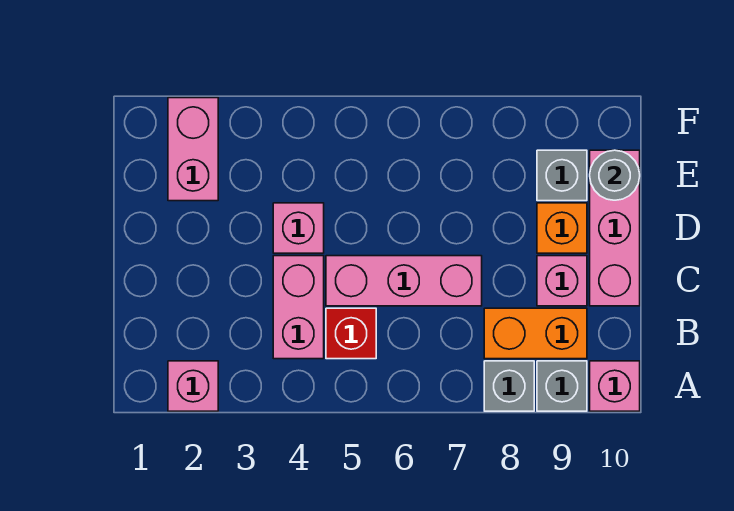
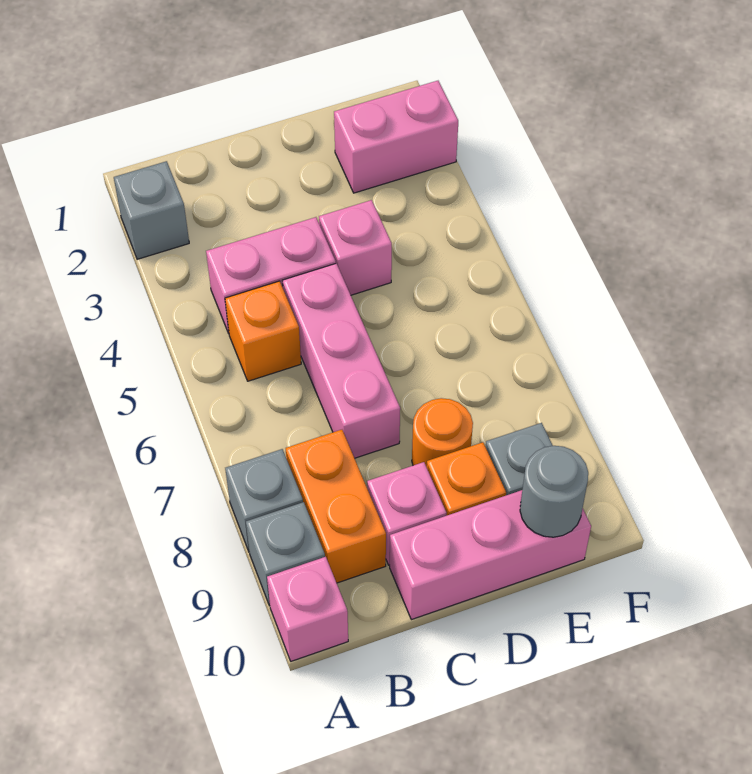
pink 1x1 brick [168,361,218,411] -> grey 1x1 brick [114,161,189,259]
red 1x1 brick [326,308,376,359] -> orange 1x1 brick [225,281,301,381]
none -> orange 1x1 round brick [412,398,473,467]

